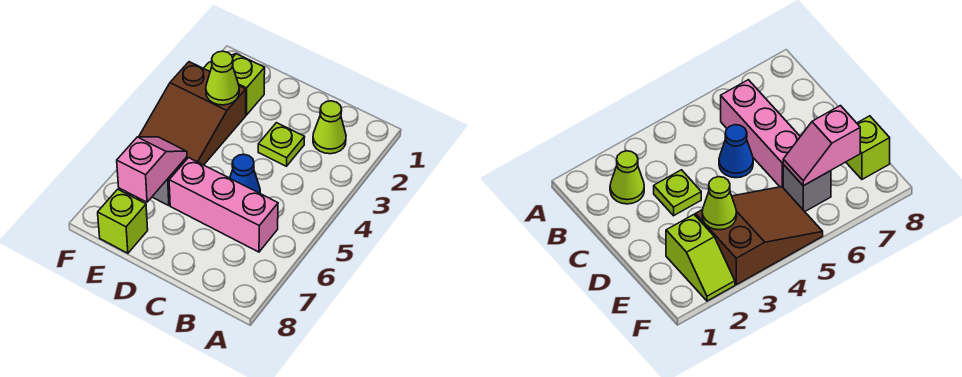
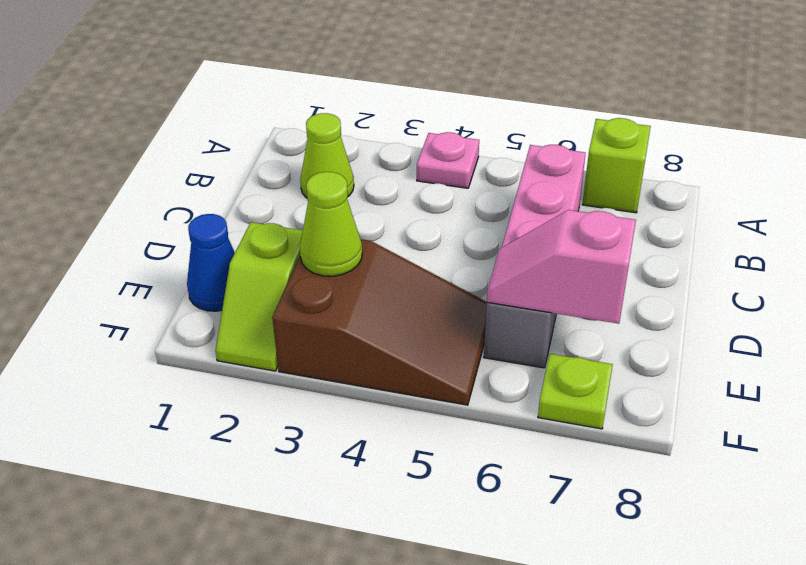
none -> pink 1x1 plate [417,132,479,188]
lime 1x1 plate [258,123,305,166] -> lime 1x1 plate moved to [538,354,613,429]
blue 1x1 cone [230,154,260,193] -> blue 1x1 cone moved to [187,214,235,311]
lime 1x1 brick [98,189,148,253] -> lime 1x1 brick moved to [582,118,651,213]

